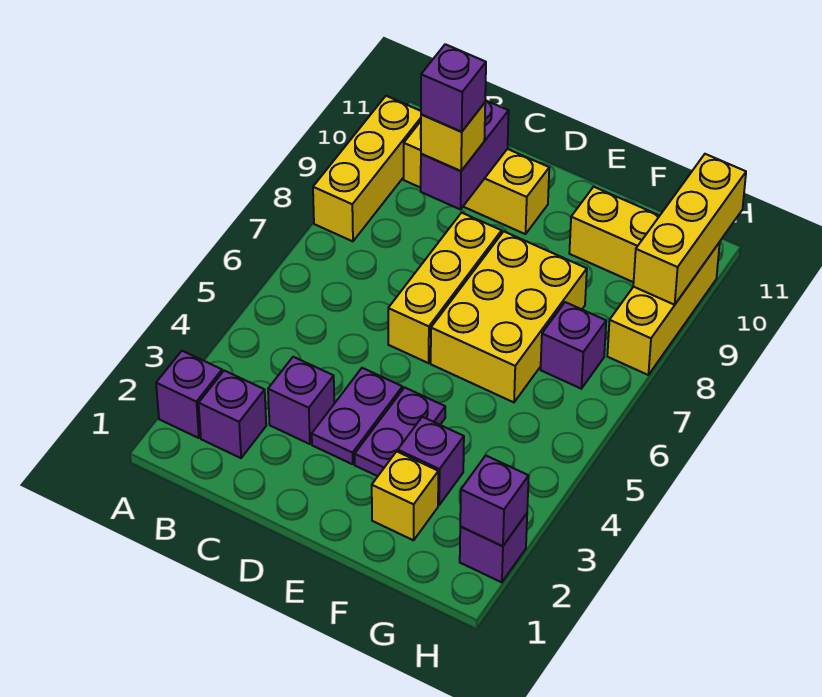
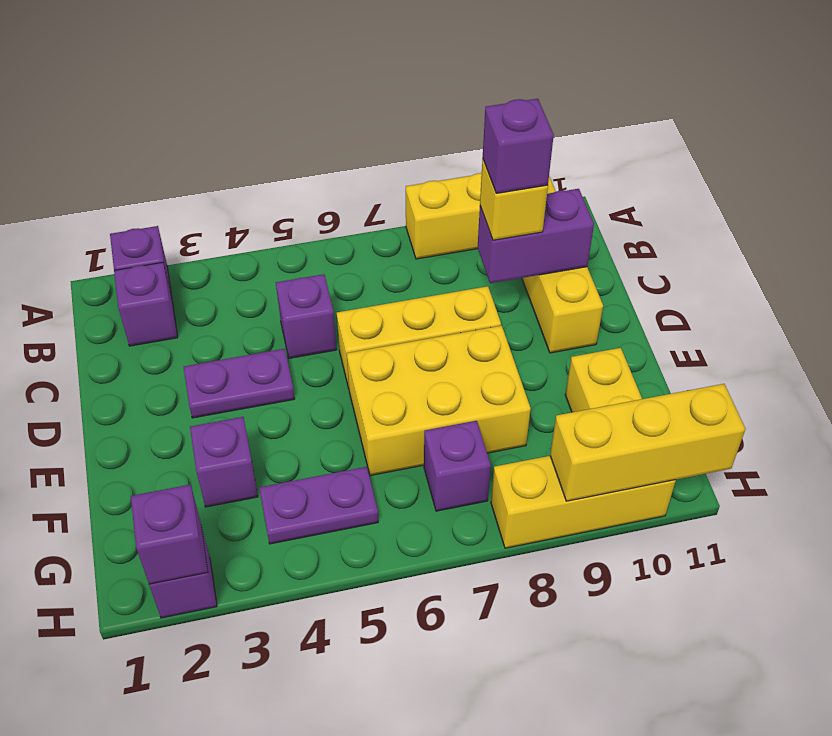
purple 1x1 brick [268,357,334,444] -> purple 1x1 brick moved to [276,274,337,358]
purple 1x2 plate [355,387,445,476] -> purple 1x2 plate moved to [259,467,378,544]
yellow 1x1 brick [372,451,438,540] -> none

